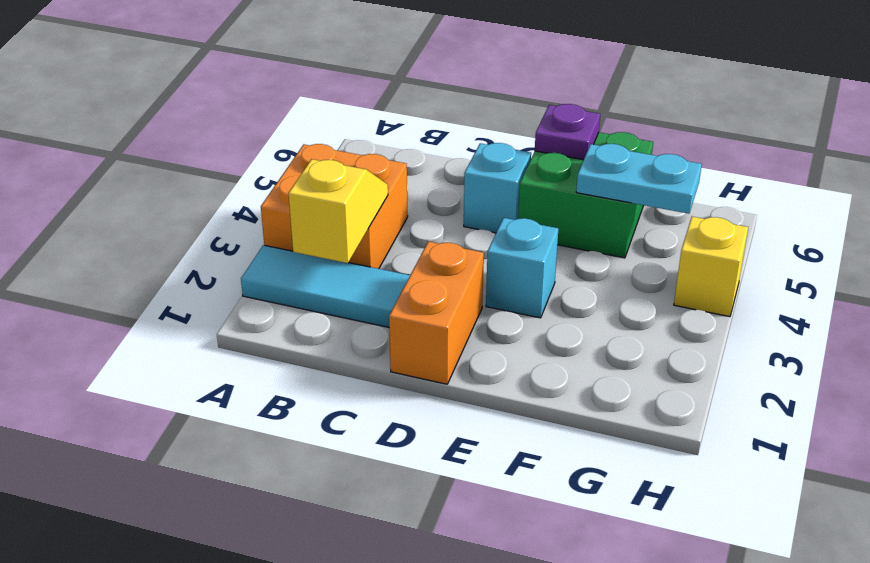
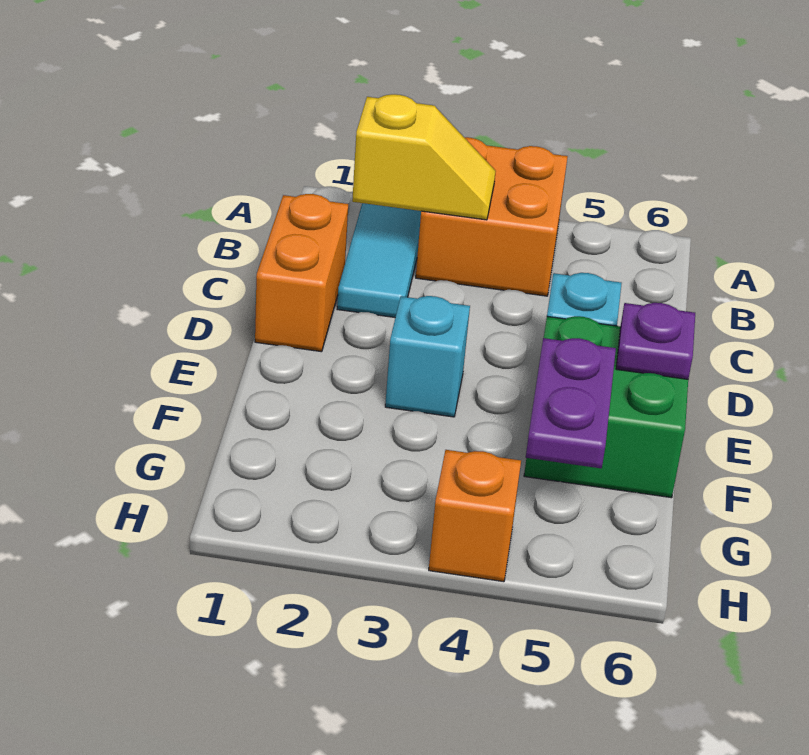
orange 1x2 brick [389,241,484,384] -> orange 1x2 brick turned to [255,194,348,352]
cyan 1x2 plate [576,144,702,214] -> purple 1x2 plate [526,338,616,468]
yellow 1x1 brick [674,217,748,317] -> orange 1x1 brick [429,450,521,582]

